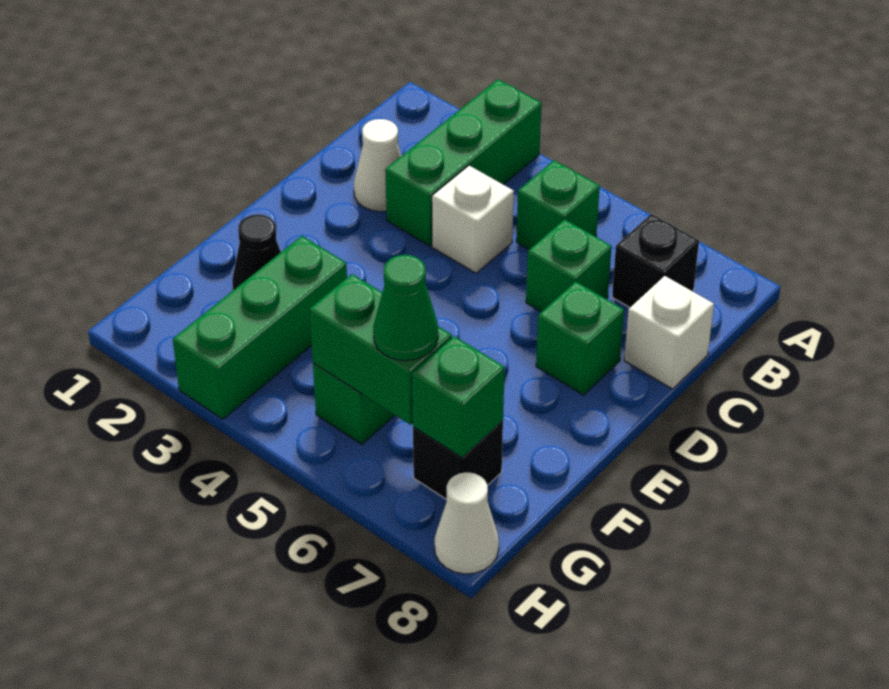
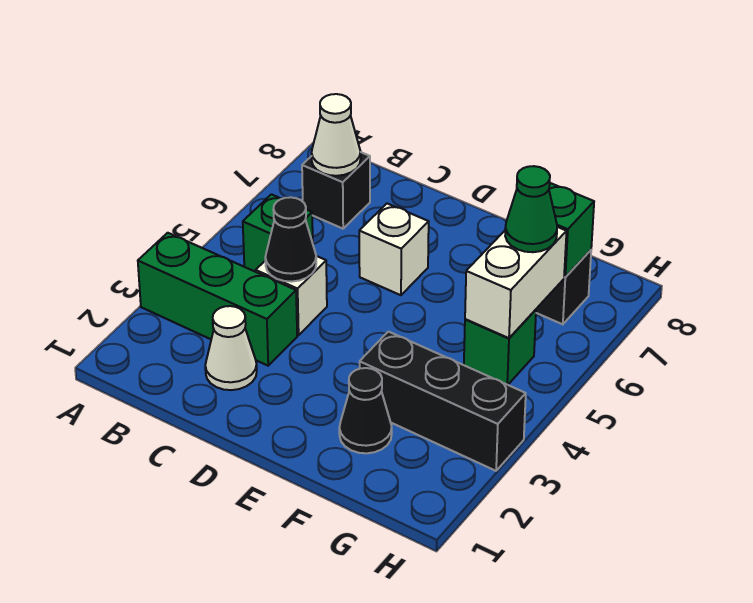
none -> black 1x1 cone [265,197,316,282]
green 1x1 brick [526,219,612,312] -> none
white 1x1 brick [624,276,714,389] -> white 1x1 brick moved to [359,204,429,295]
green 1x1 brick [536,282,624,395] -> none
green 1x3 brick [173,236,347,419] -> black 1x3 brick [360,332,526,471]
green 1x2 brick [310,274,452,425] -> white 1x2 brick [465,227,567,338]
white 1x1 cone [435,472,499,574] -> white 1x1 cone moved to [311,94,361,176]

